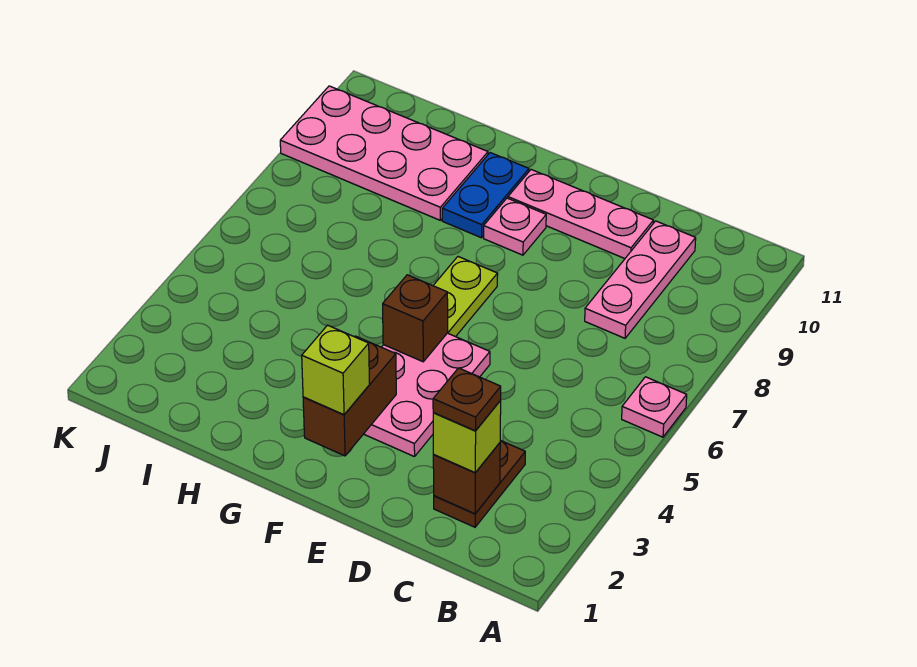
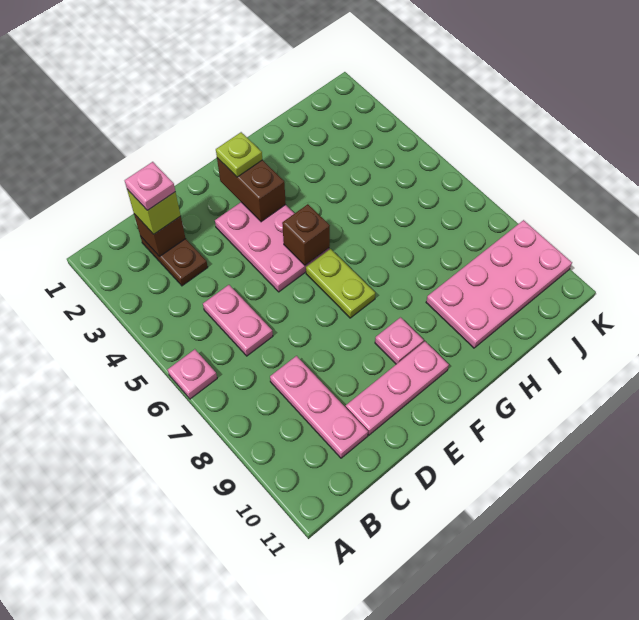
brown 1x1 plate [433,368,501,431] -> pink 1x1 plate [125,162,175,210]
none -> pink 1x2 plate [203,285,273,356]
lime 1x1 brick [302,325,370,415] -> lime 1x1 plate [216,132,262,177]
blue 1x2 plate [442,153,529,238] -> none

